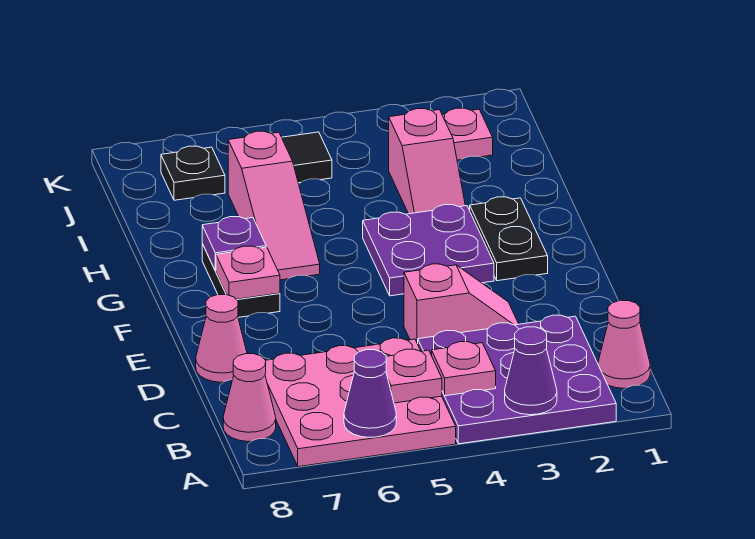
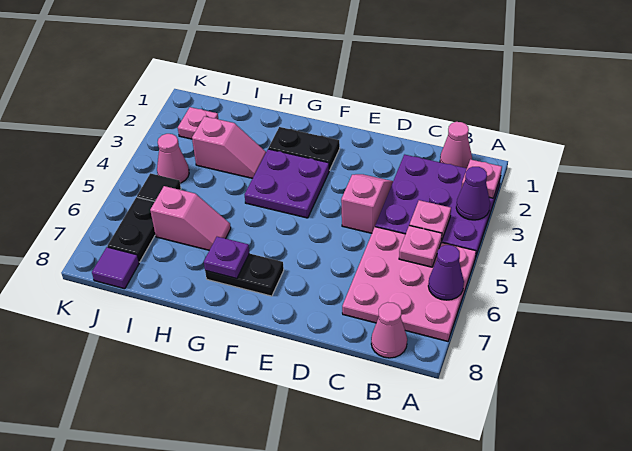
pink 1x1 cone [196,295,247,382] -> pink 1x1 cone moved to [157,134,189,183]
pink 1x1 plate [216,246,280,299] -> pink 1x1 plate moved to [462,159,502,198]
pink 1x3 slope [228,131,320,280] -> pink 1x2 slope [150,186,231,250]
black 1x1 plate [161,146,225,200] -> black 1x2 plate [107,197,155,262]
none -> purple 1x1 tile [92,247,139,289]

